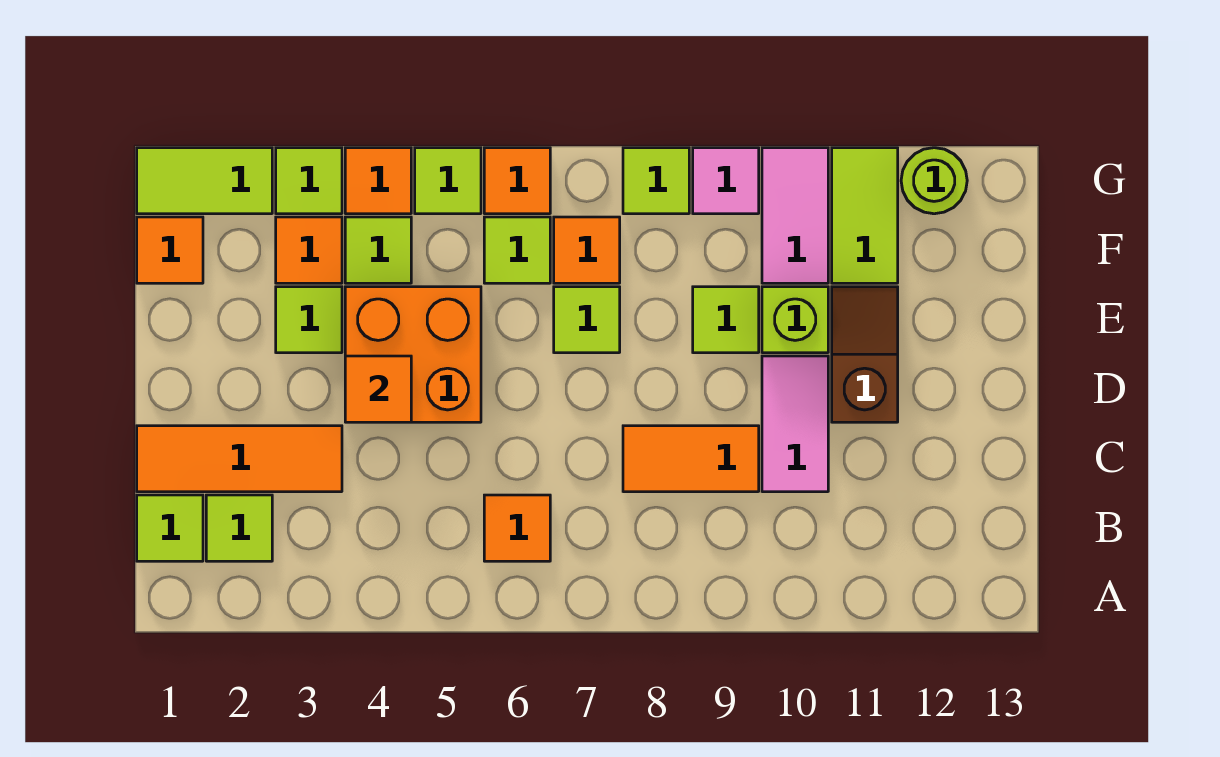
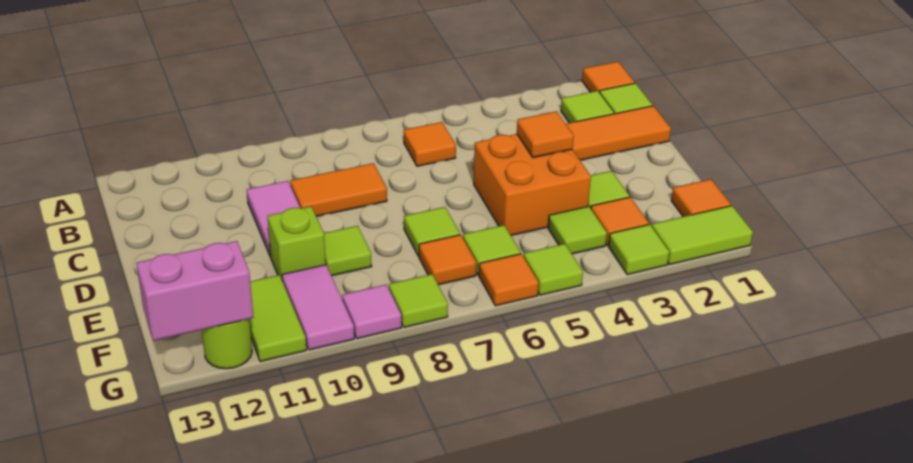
brown 1x2 slope [832,287,898,422] -> none
orange 1x1 tile [345,148,411,214] -> orange 1x1 tile moved to [582,62,635,93]
none -> pink 1x2 brick [136,241,254,341]

